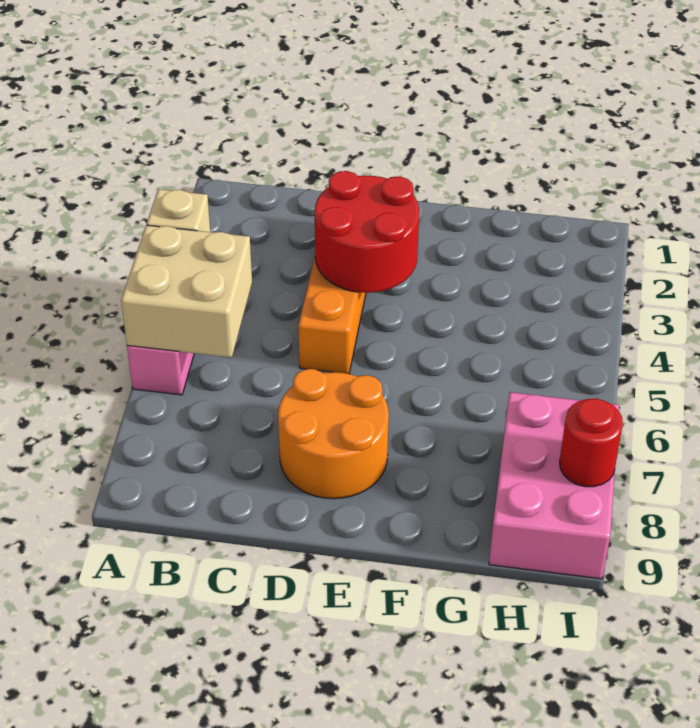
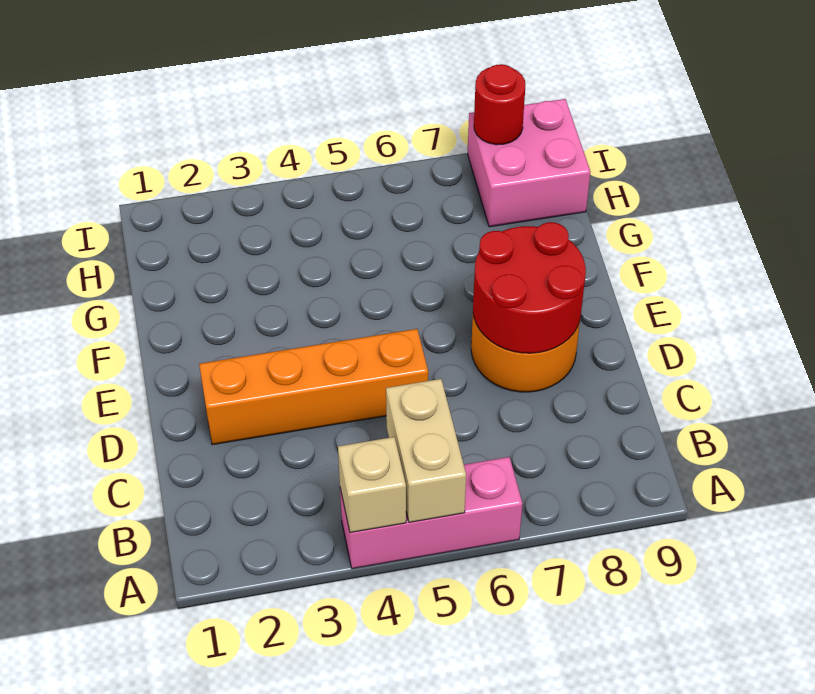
tan 2x2 brick [121,225,252,358] -> tan 1x2 brick [386,379,466,522]
red 2x2 round brick [315,171,419,293] -> red 2x2 round brick moved to [473,222,586,353]
pink 2x3 brick [489,392,619,579] -> pink 2x2 brick [468,99,590,227]

